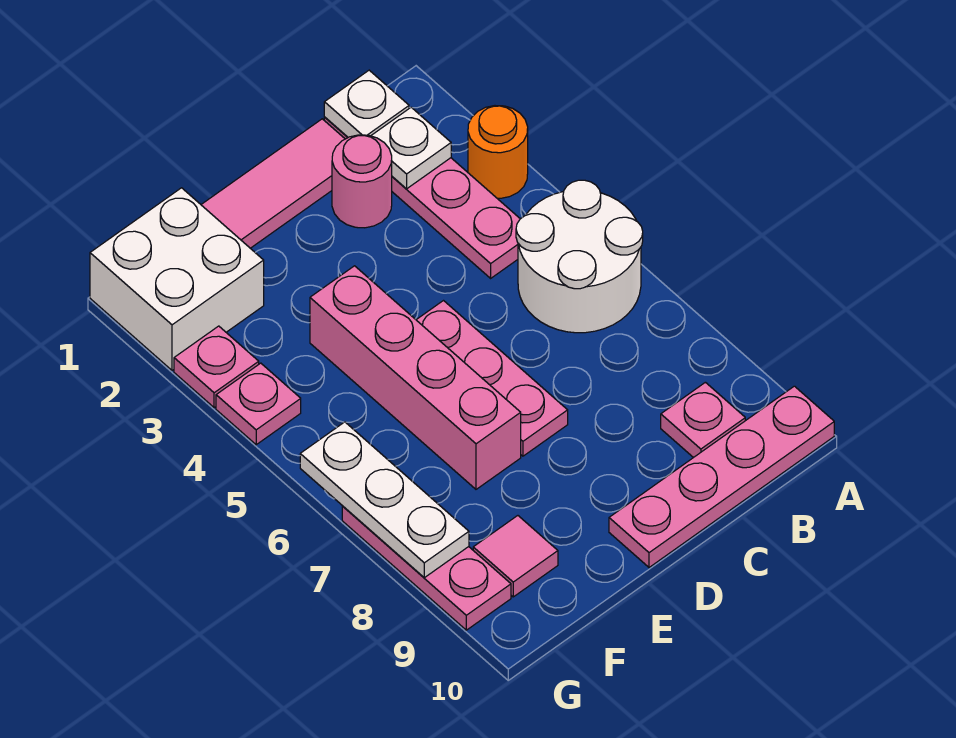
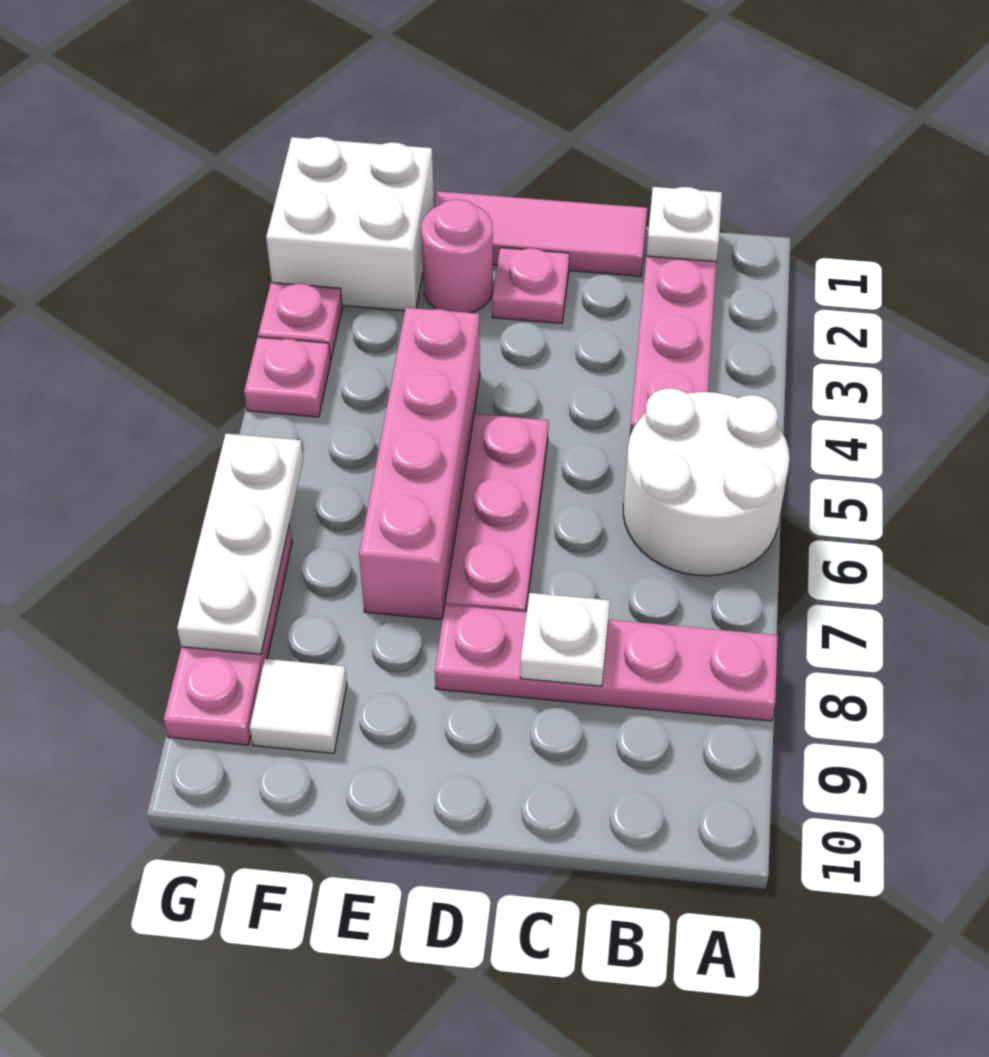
orange 1x1 round brick [468,106,528,198] -> none
pink 1x4 plate [609,386,834,567] -> pink 1x4 plate moved to [435,605,778,721]
white 1x1 plate [371,107,451,189] -> white 1x1 plate moved to [520,593,610,686]
pink 1x1 plate [661,382,745,458] -> pink 1x1 plate moved to [492,248,569,324]
pink 1x1 round brick [332,135,392,228] -> pink 1x1 round brick moved to [421,199,493,313]
pink 1x1 tile [473,516,558,597] -> white 1x1 tile [250,659,347,753]

